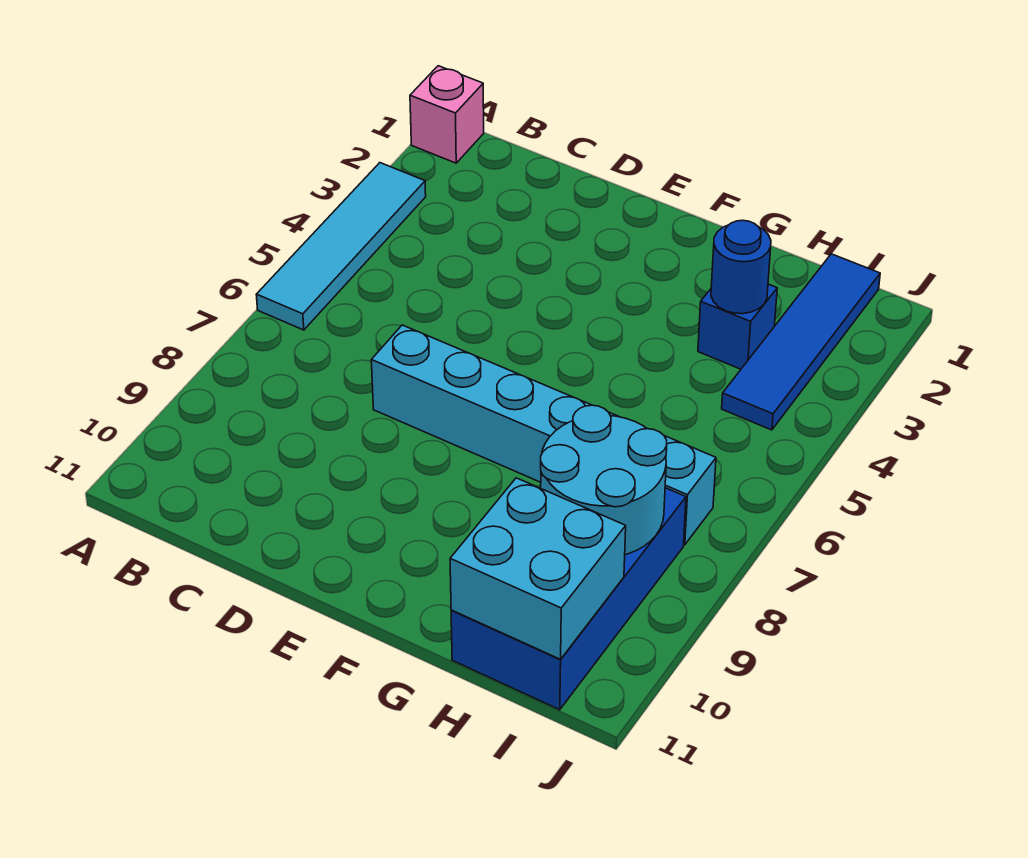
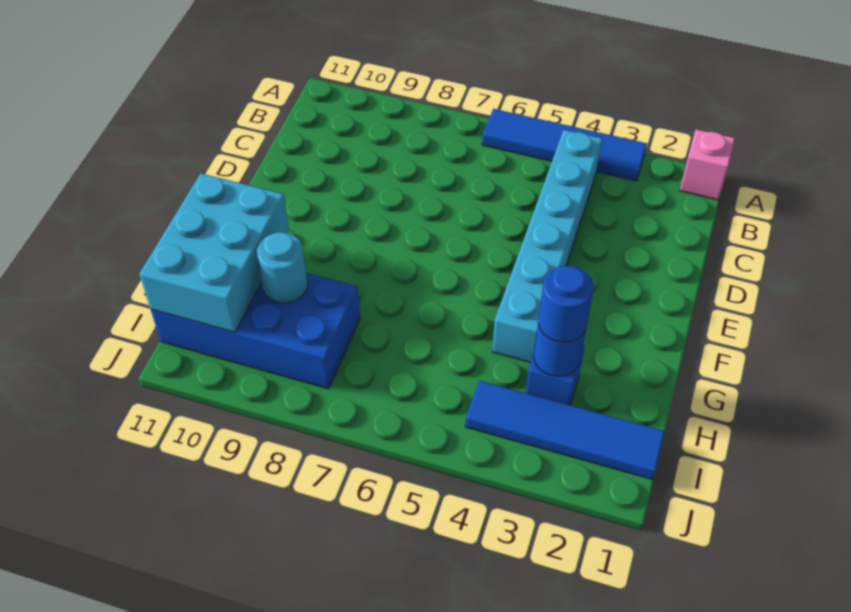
cyan 1x4 tile [256,163,426,330] -> blue 1x4 tile [482,109,647,181]
cyan 1x6 brick [371,325,716,545] -> cyan 1x6 brick moved to [492,130,602,362]
none -> blue 1x1 round brick [538,266,594,342]
cyan 2x2 round brick [541,405,667,555] -> cyan 1x1 round brick [257,232,308,303]
cyan 2x2 brick [450,478,626,659] -> cyan 2x3 brick [139,174,289,332]

